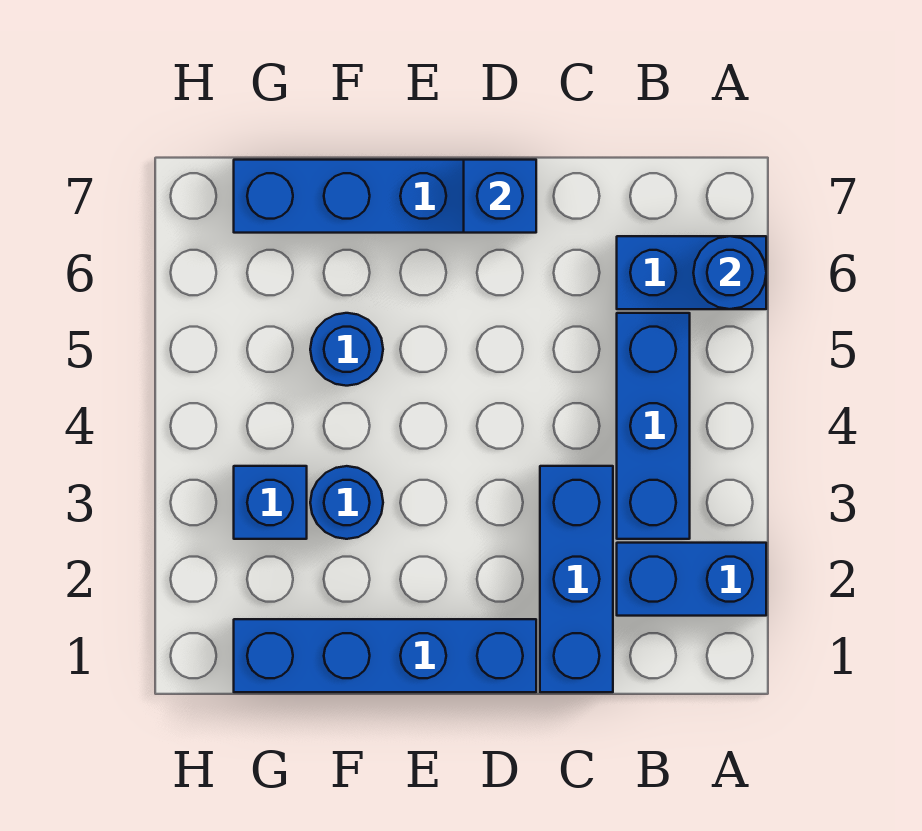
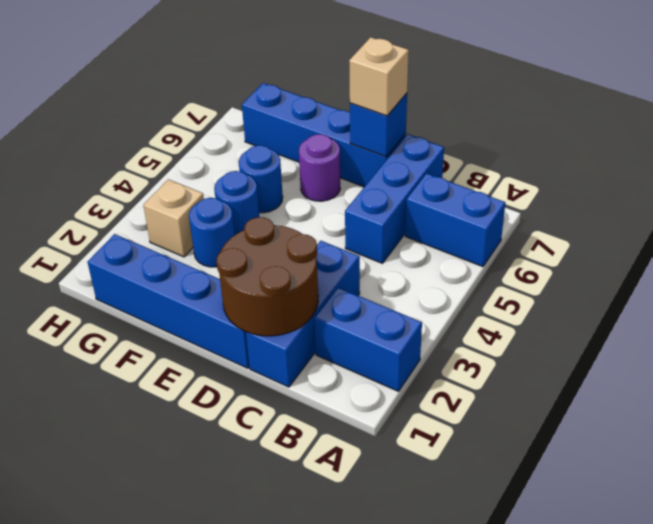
blue 1x1 round brick [693,236,766,309] -> blue 1x1 round brick moved to [214,171,259,235]
blue 1x3 brick [617,313,690,539] -> blue 1x3 brick moved to [345,134,444,263]
none -> brown 2x2 round brick [216,217,318,336]
none -> tan 1x1 brick [349,37,409,116]
none -> purple 1x1 round brick [299,134,340,201]
blue 1x1 brick [234,466,307,539] -> tan 1x1 brick [143,179,204,257]

